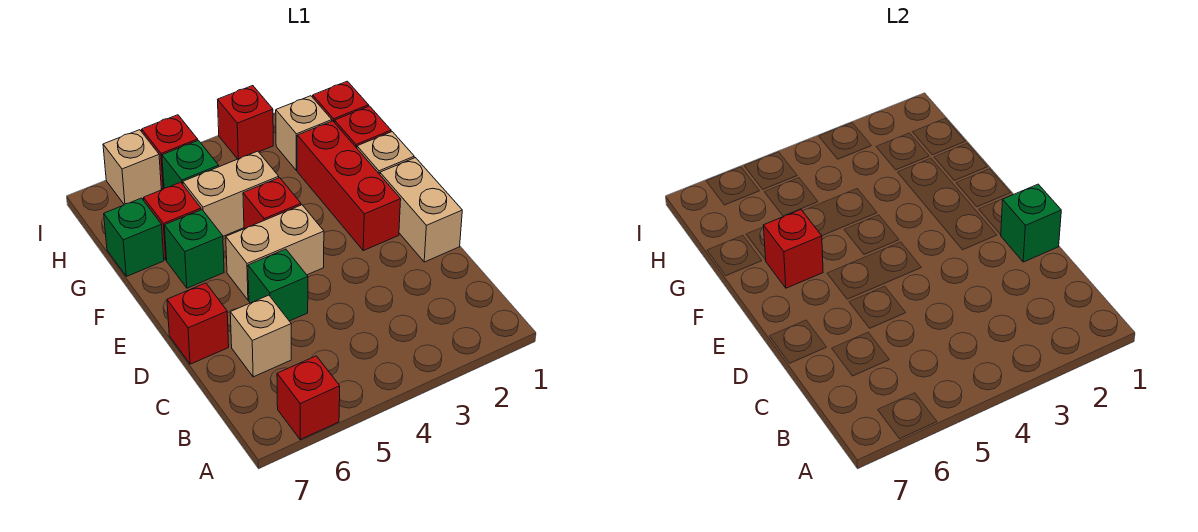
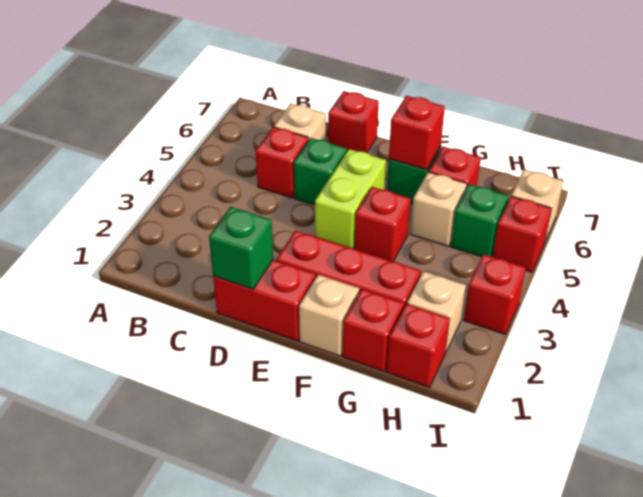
red 1x1 brick [277,356,340,440] -> red 1x1 brick moved to [256,127,309,198]
tan 1x2 brick [380,158,462,262] -> red 1x2 brick [213,260,316,341]
tan 1x2 brick [226,205,324,300] -> lime 1x2 brick [315,149,386,248]
tan 1x2 brick [183,151,279,236] -> tan 1x1 brick [410,172,467,246]
green 1x1 brick [104,198,164,276] -> none

